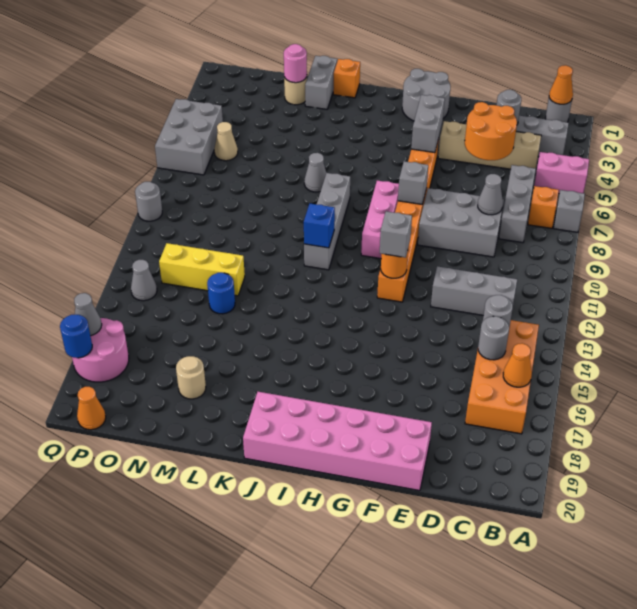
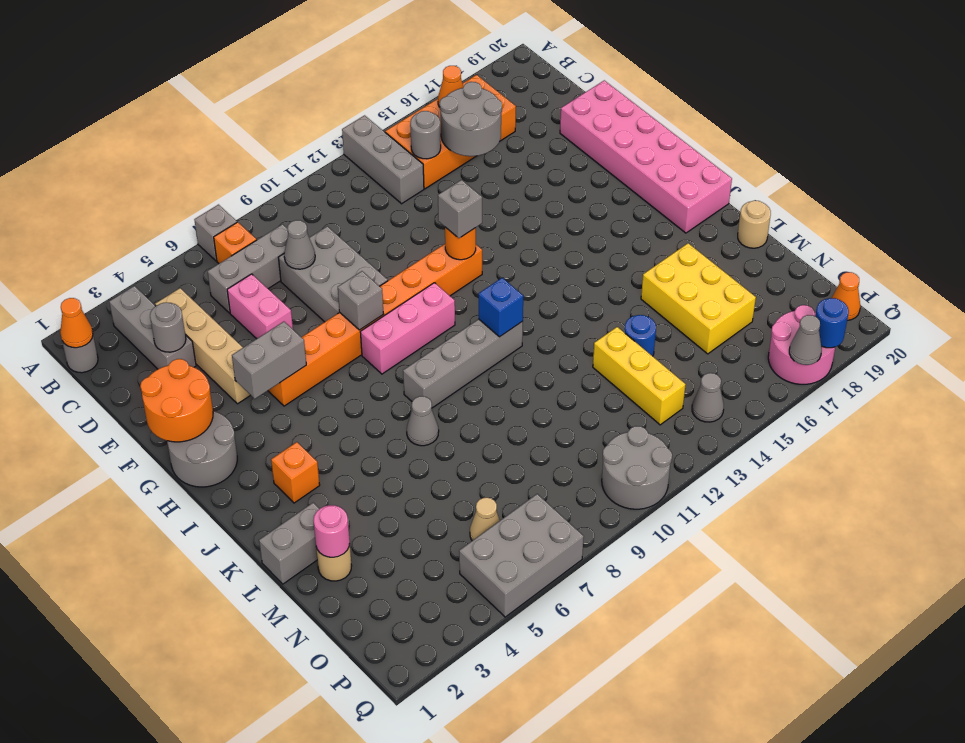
pink 1x2 brick [534,152,589,194] -> pink 1x2 brick moved to [227,274,293,339]
grey 1x3 brick [431,266,517,315] -> grey 1x3 brick moved to [342,115,424,204]
grey 1x1 round brick [478,316,509,360] -> grey 2x2 round brick [440,82,502,156]
orange 2x2 round brick [465,102,517,160] -> orange 2x2 round brick moved to [140,359,213,442]
orange 1x1 brick [333,59,360,98] -> orange 1x1 brick moved to [271,442,320,503]
none -> yellow 2x3 brick [641,243,756,354]
tan 1x1 round brick [176,356,206,399] -> tan 1x1 round brick moved to [738,201,771,248]
grey 1x1 round brick [135,182,162,221] -> grey 2x2 round brick [602,426,672,509]

